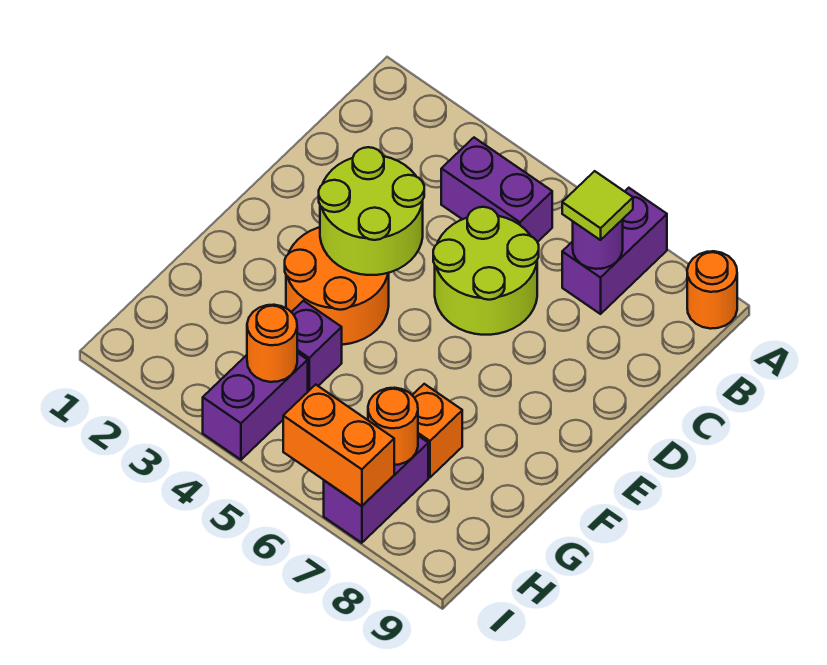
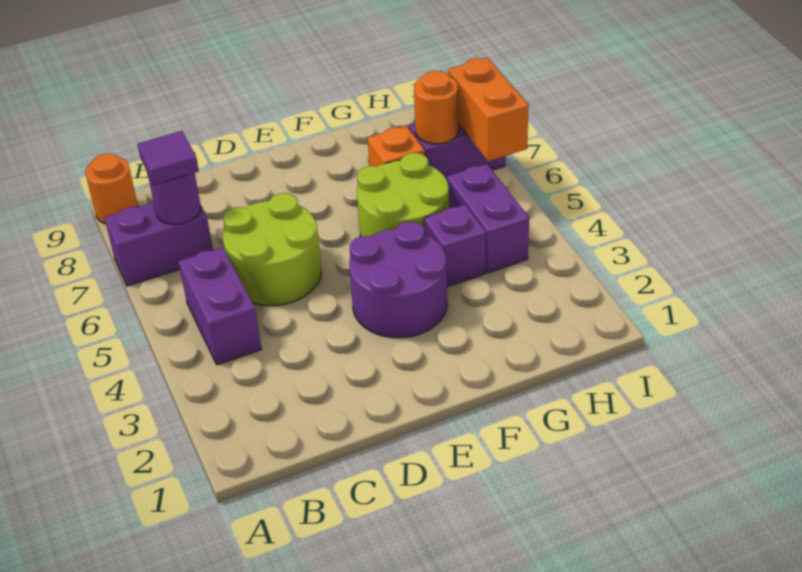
lime 1x1 tile [562,171,633,240] -> purple 1x1 tile [138,131,199,185]
lime 2x2 round brick [319,147,424,275] -> lime 2x2 round brick moved to [357,153,449,237]
orange 2x2 round brick [285,227,389,345] -> purple 2x2 round brick [349,222,447,338]
purple 1x2 brick [203,353,308,460] -> purple 1x2 brick turned to [447,164,529,273]
orange 1x1 round brick [247,305,297,382] -> none

